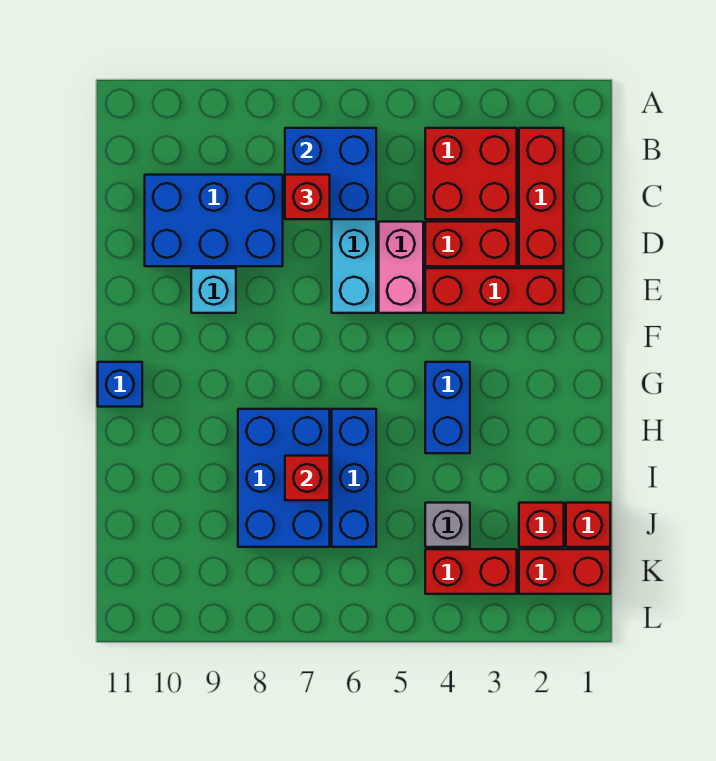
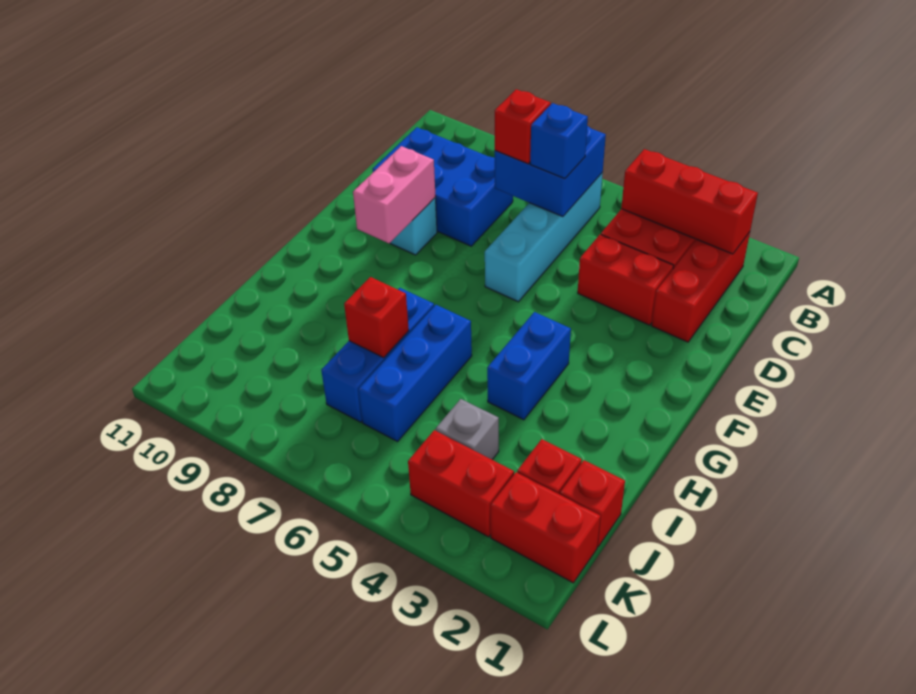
pink 1x2 brick [379,222,423,313] -> pink 1x2 brick moved to [353,146,436,243]
red 1x3 brick [425,268,564,313] -> red 1x3 brick moved to [621,149,758,254]
blue 1x1 brick [98,362,142,407] -> blue 1x1 brick moved to [530,103,588,179]
blue 2x3 brick [238,409,330,547] -> blue 1x3 brick [321,288,434,422]

